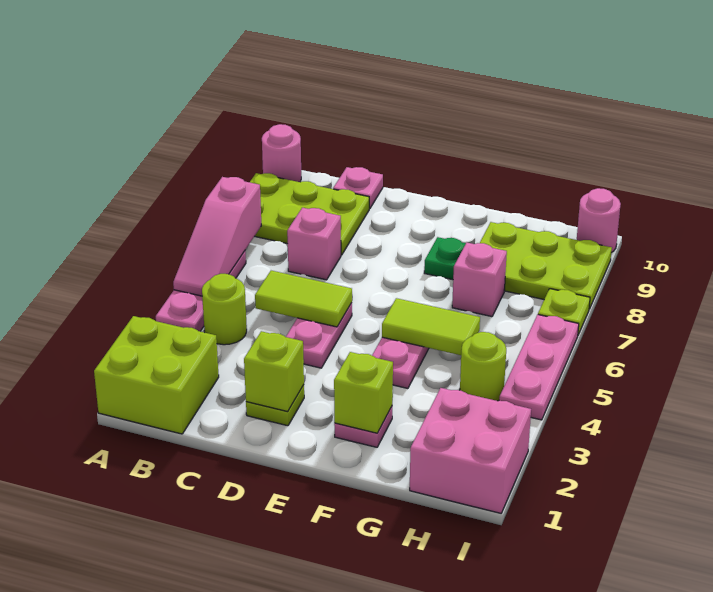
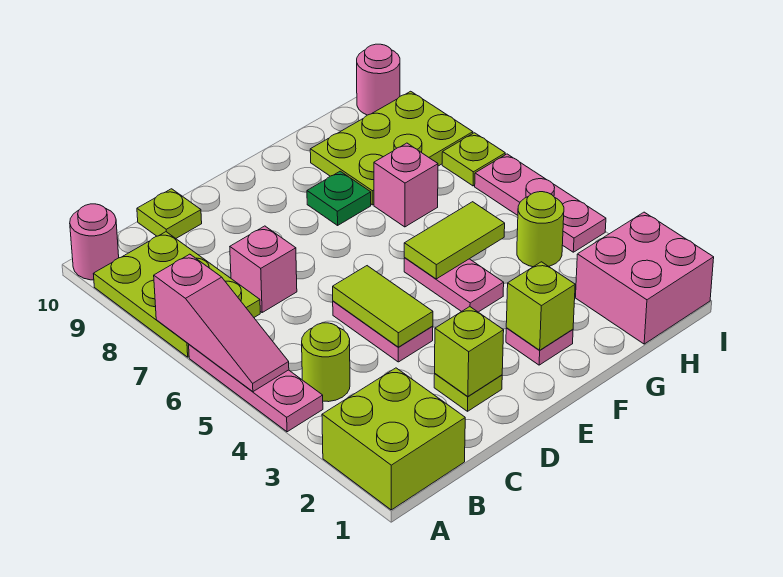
lime 2x3 plate [250,173,369,255] -> lime 2x3 plate turned to [94,232,260,357]
lime 1x2 tile [255,271,352,327] -> lime 1x2 tile turned to [333,266,433,347]
pink 1x1 plate [333,167,383,209] -> lime 1x1 plate [137,189,202,238]

